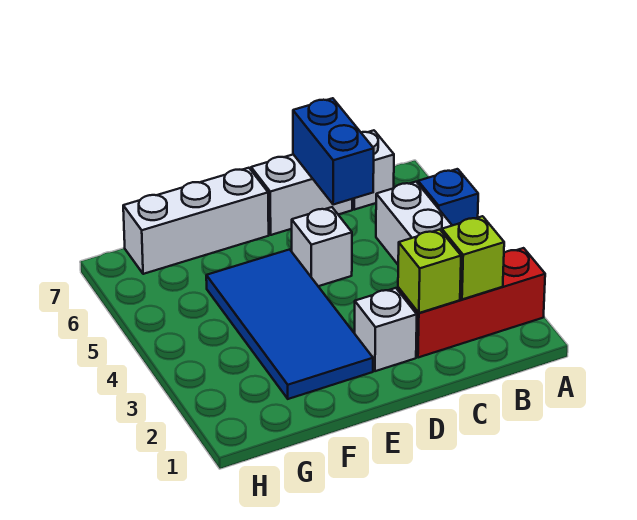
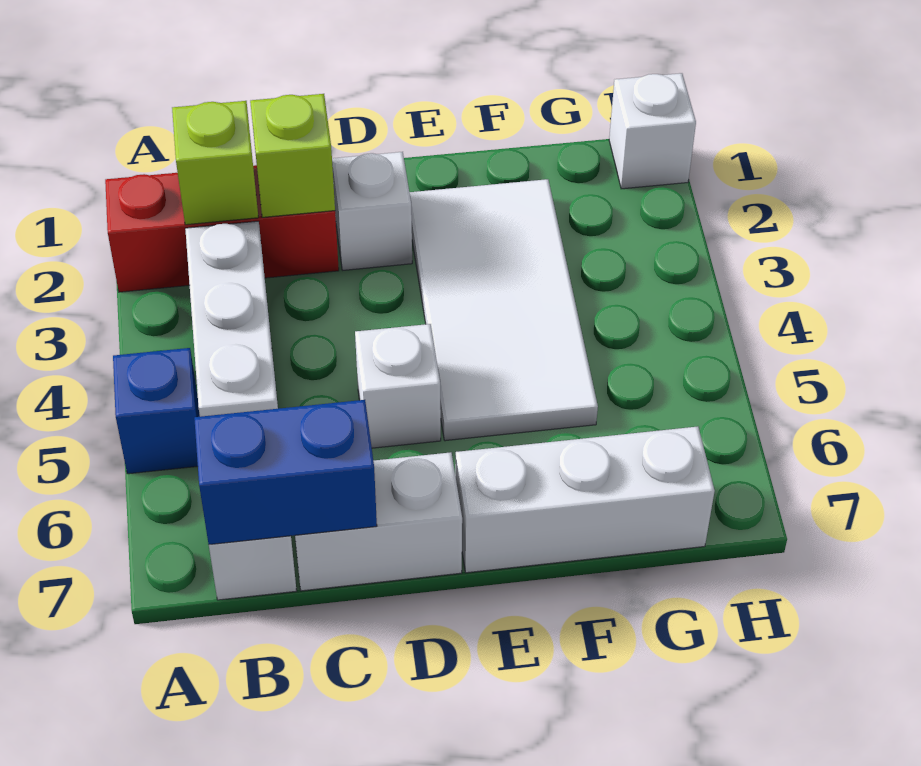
blue 1x2 brick [293,98,374,205] -> blue 1x2 brick turned to [194,400,377,544]
blue 2x4 tile [206,249,373,399] -> white 2x4 tile [409,179,598,441]
none -> white 1x1 brick [609,73,696,189]

